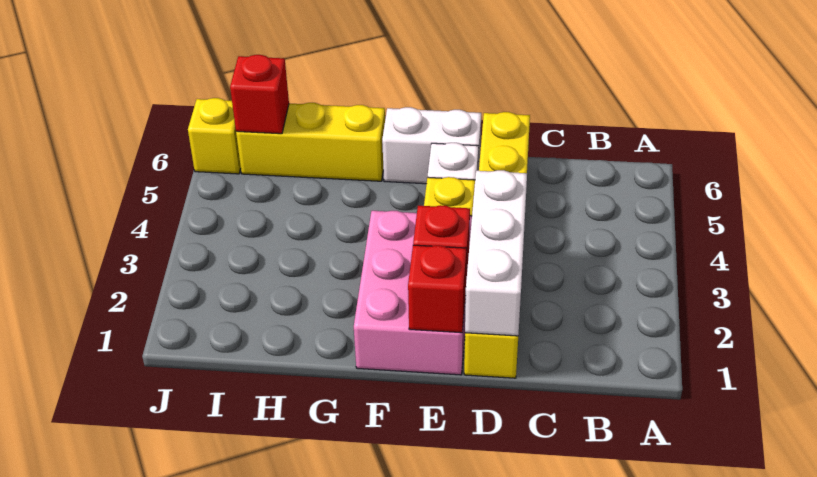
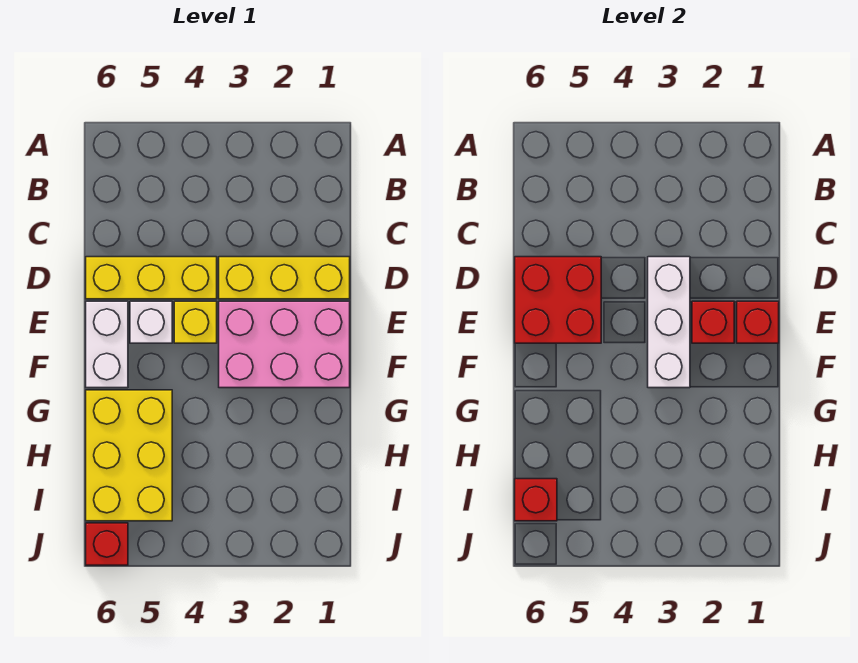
white 1x3 brick [465,170,527,336] -> white 1x3 brick turned to [648,257,690,388]
none -> red 2x2 brick [515,257,601,343]
yellow 1x3 brick [236,103,385,181] -> yellow 2x3 brick [86,390,172,521]
yellow 1x1 brick [188,98,241,174] -> red 1x1 brick [86,523,128,565]

